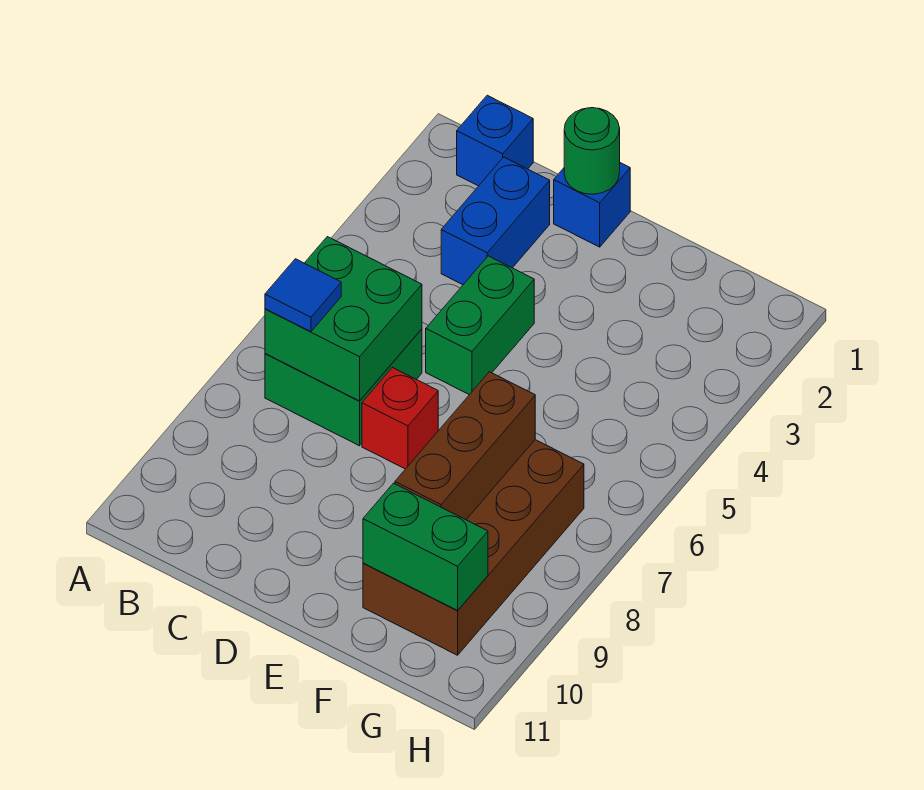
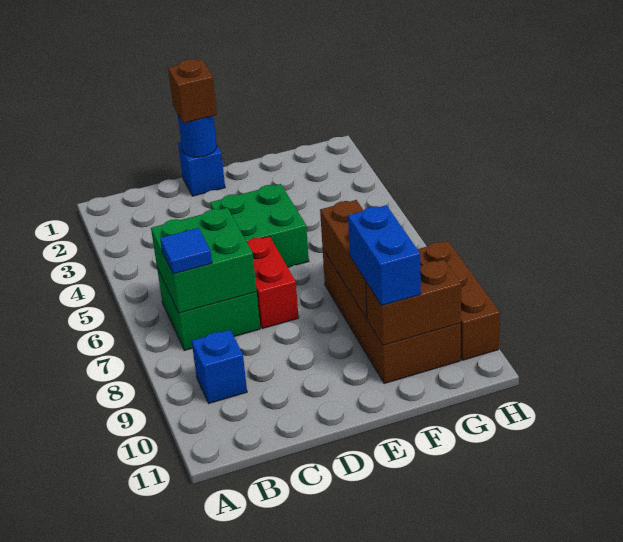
blue 1x1 brick [457,95,533,186] -> blue 1x1 brick moved to [192,330,247,403]
blue 1x2 brick [441,157,550,285] -> blue 1x2 brick moved to [348,205,421,306]
green 1x1 round brick [564,108,620,194] -> blue 1x1 round brick [178,115,217,157]
none -> brown 1x1 brick [168,59,217,123]
green 1x2 brick [426,256,534,395] -> green 2x2 brick [210,184,309,267]
red 1x1 brick [362,367,438,469] -> red 1x2 brick [247,236,299,329]
green 1x2 brick [363,483,488,610] -> brown 1x2 brick [366,260,461,345]
none -> brown 1x3 brick [418,241,500,360]

